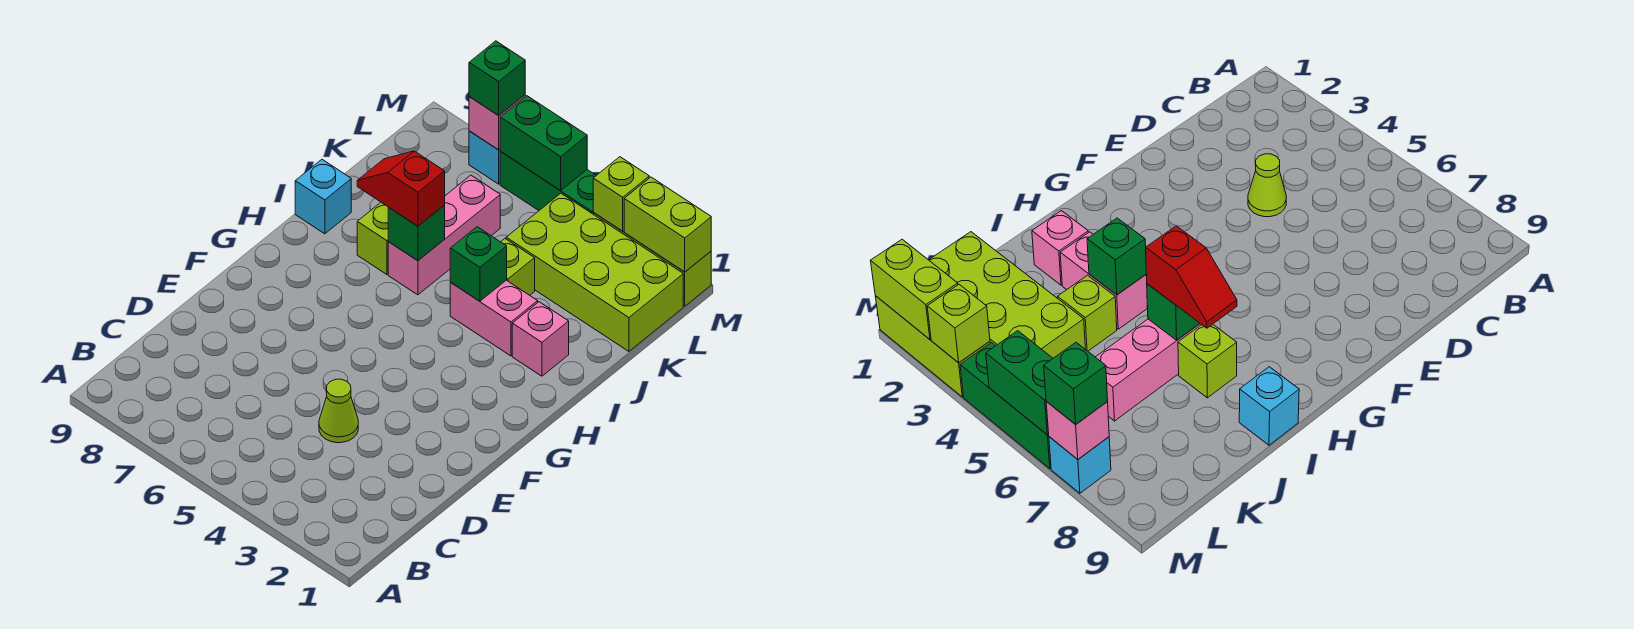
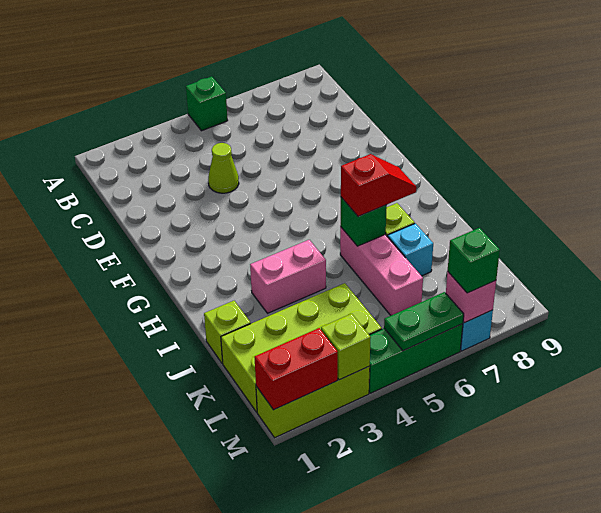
pink 1x1 brick [512,302,569,376] -> none
green 1x1 brick [450,227,507,301] -> green 1x1 brick moved to [186,77,228,131]
cyan 1x1 brick [295,159,351,234] -> cyan 1x1 brick moved to [388,223,433,276]
lime 1x1 brick [501,239,535,295] -> lime 1x1 brick moved to [204,301,251,363]
lime 1x2 brick [624,177,711,272] -> red 1x2 brick [254,328,338,410]
green 1x2 brick [500,96,587,191] -> green 1x2 plate [384,292,464,351]

